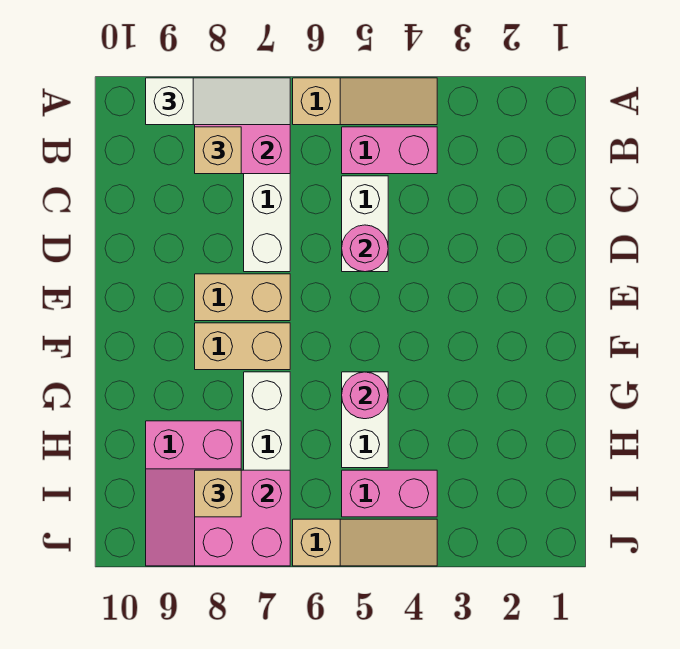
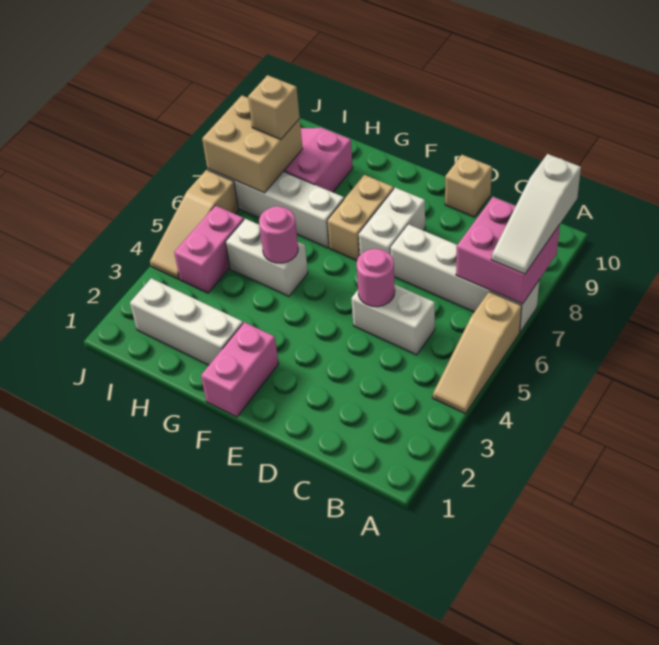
pink 1x2 brick [342,127,437,174] -> pink 1x2 brick moved to [201,322,279,417]
tan 1x1 brick [195,127,241,174] -> tan 1x1 brick moved to [445,155,492,217]
tan 1x2 brick [195,274,290,321] -> white 1x2 brick [359,188,425,255]
none -> white 1x3 brick [130,278,243,365]
pink 2x2 brick [195,470,290,566] -> tan 2x2 brick [202,96,303,193]

